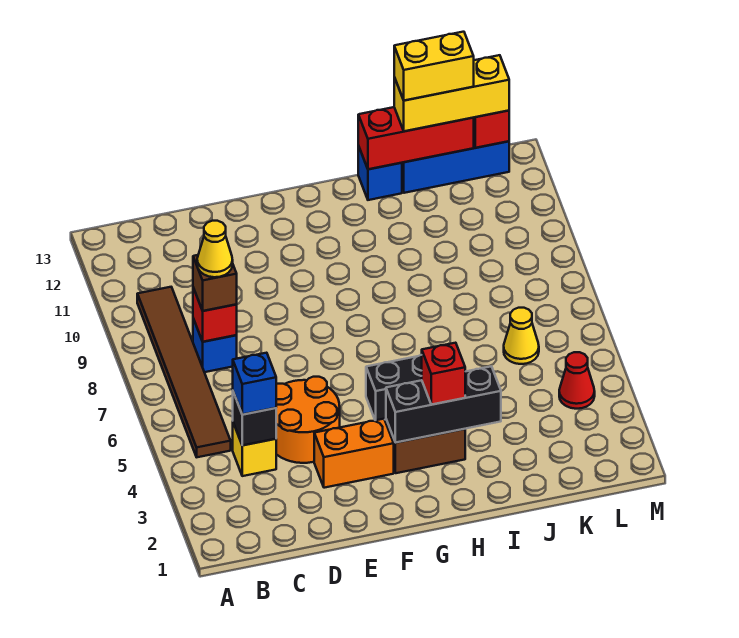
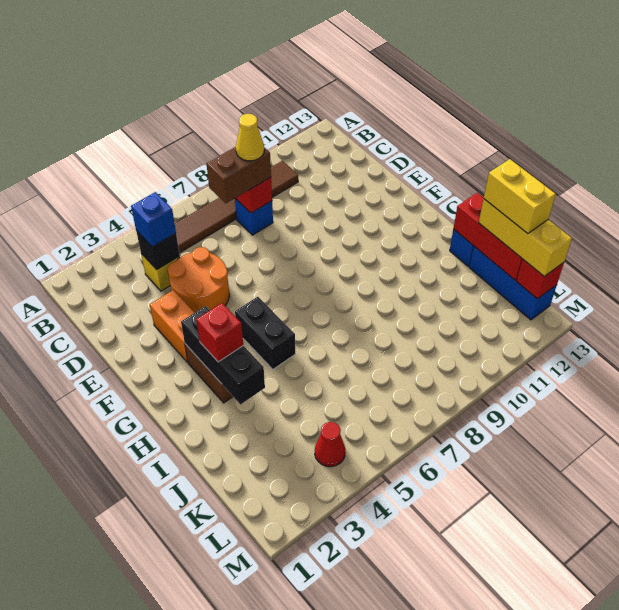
brown 1x1 brick [193,255,237,311] -> brown 1x2 brick [206,147,271,203]
yellow 1x1 cone [504,308,539,364] -> none

